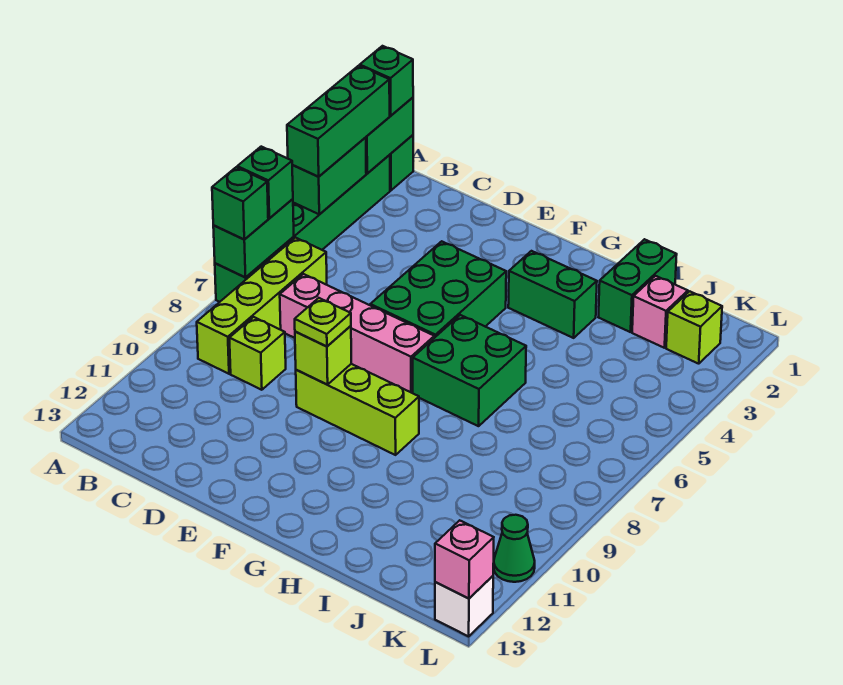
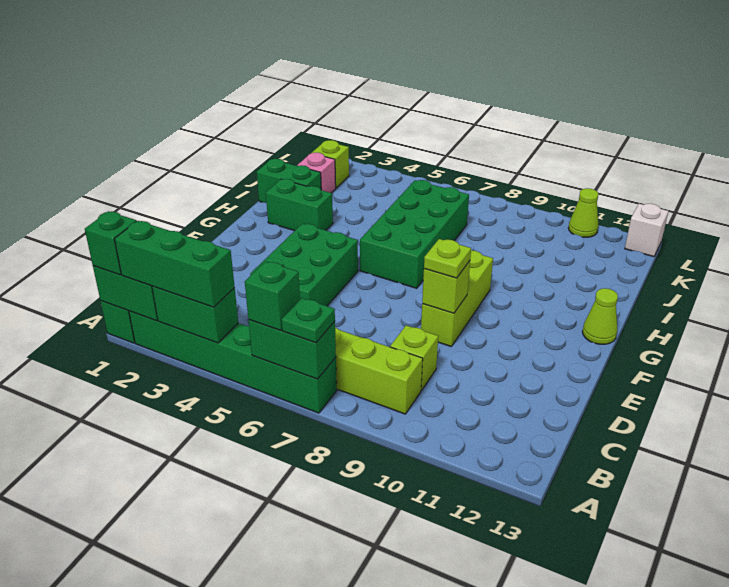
green 1x1 brick [212,167,268,240] -> green 1x1 plate [282,298,335,343]
pink 1x4 brick [280,274,434,393] -> none
green 2x3 brick [370,241,506,338] -> green 2x3 brick turned to [250,224,358,306]
green 1x2 brick [508,251,597,338] -> green 1x2 brick turned to [266,179,333,231]
green 2x2 brick [413,315,526,426] -> green 2x4 brick [360,180,469,288]
none -> lime 1x1 cone [582,288,618,344]
green 1x1 cone [494,515,535,582] -> lime 1x1 cone [568,188,599,237]
pink 1x1 brick [435,520,494,599] -> none

